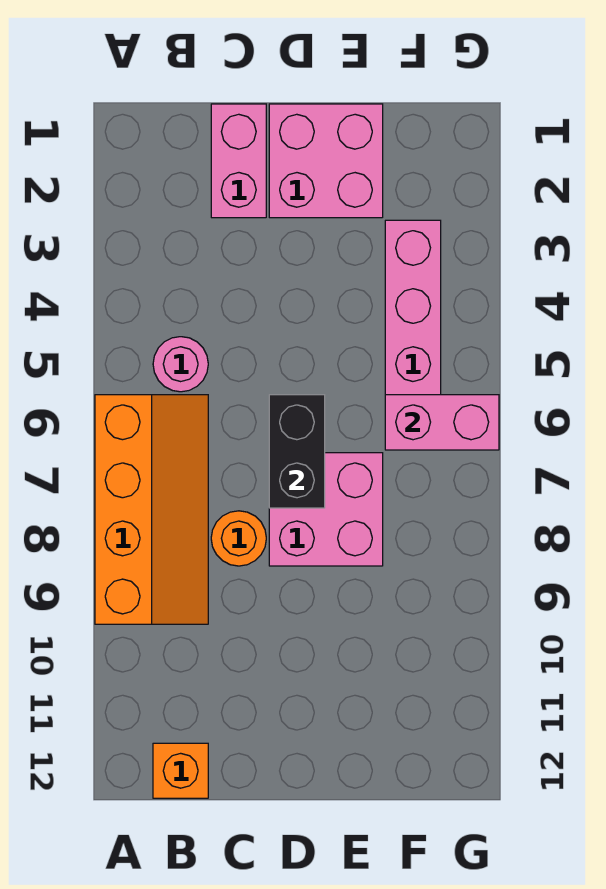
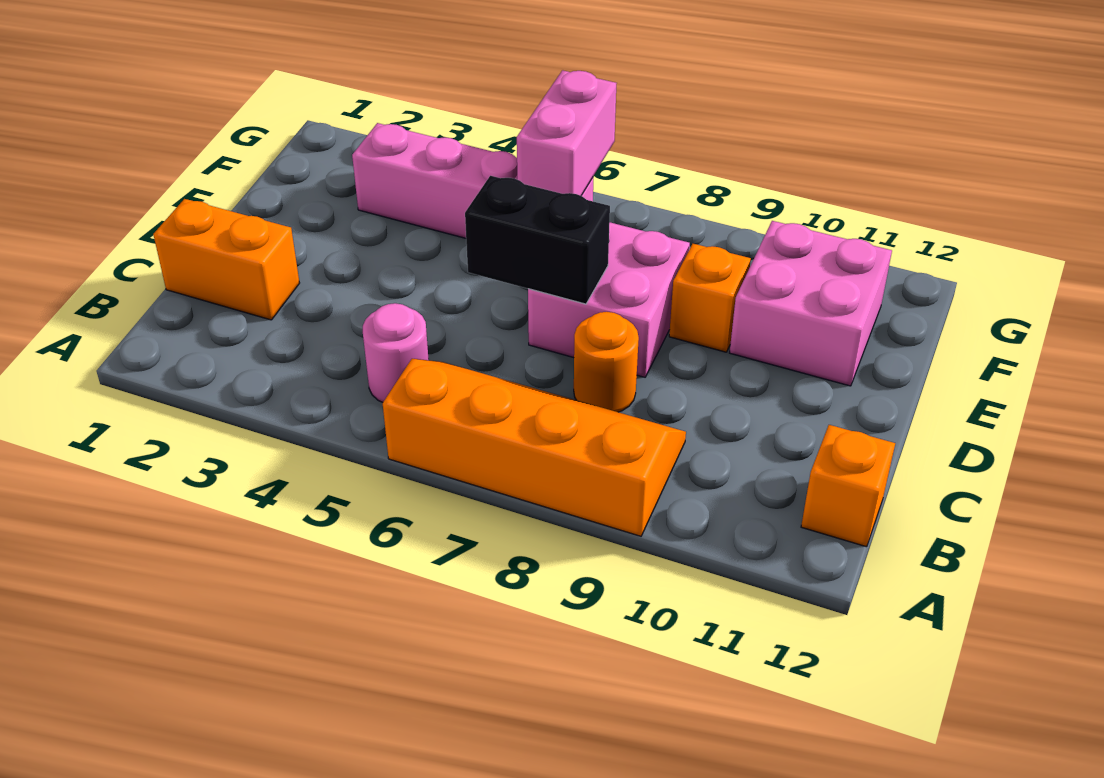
pink 1x2 brick [211,104,266,218] -> orange 1x2 brick [153,199,299,320]
pink 2x2 brick [269,104,383,218] -> pink 2x2 brick moved to [730,221,892,386]
none -> orange 1x1 brick [669,244,751,352]

